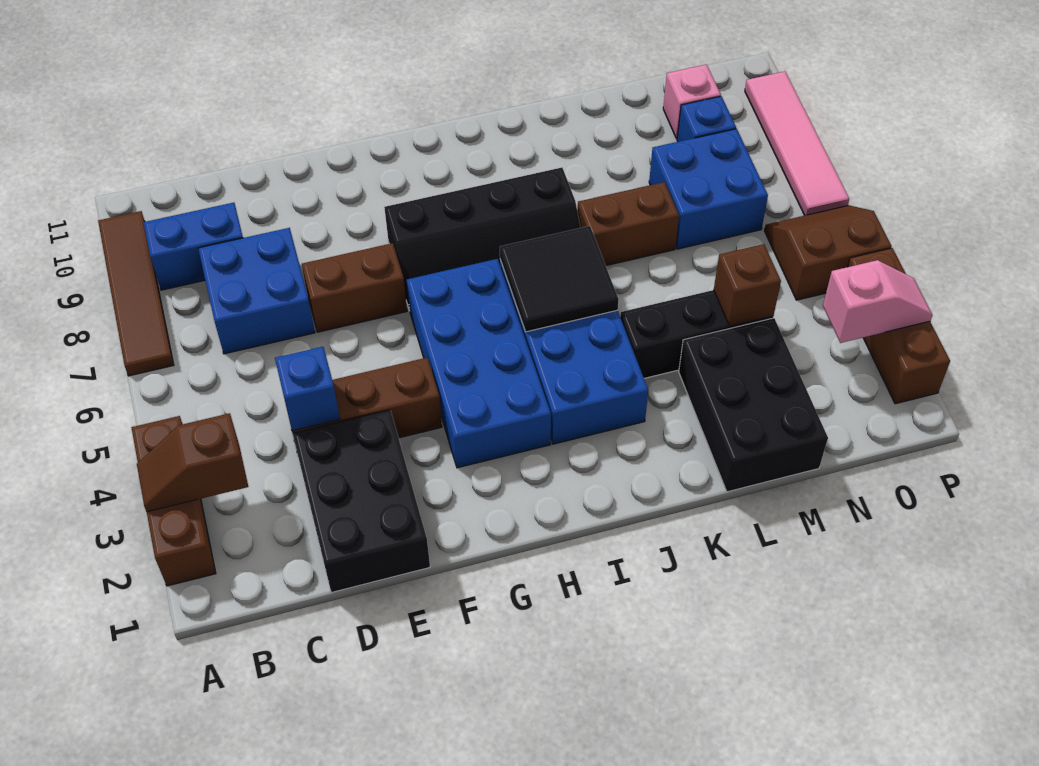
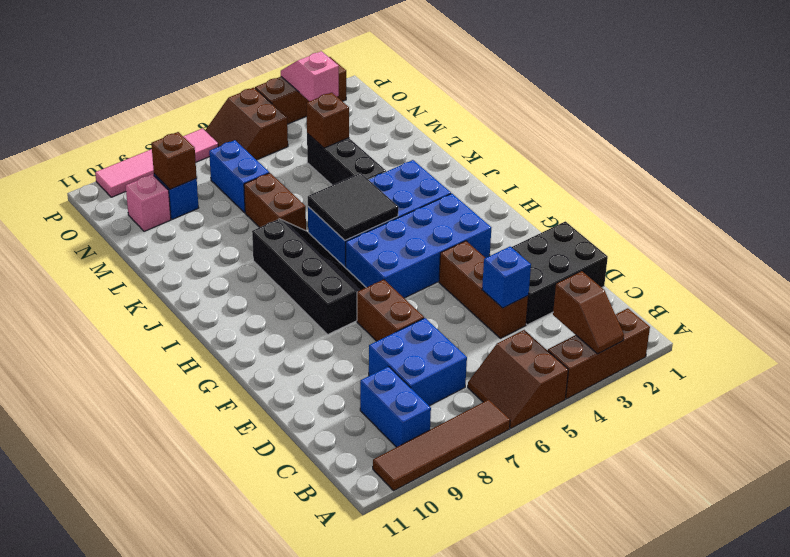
none -> brown 2x2 slope [468,330,568,428]
black 2x3 brick [679,318,828,492] -> none
blue 2x2 brick [649,129,768,249] -> blue 1x2 brick [209,140,269,213]
none -> brown 1x1 brick [151,132,197,189]

